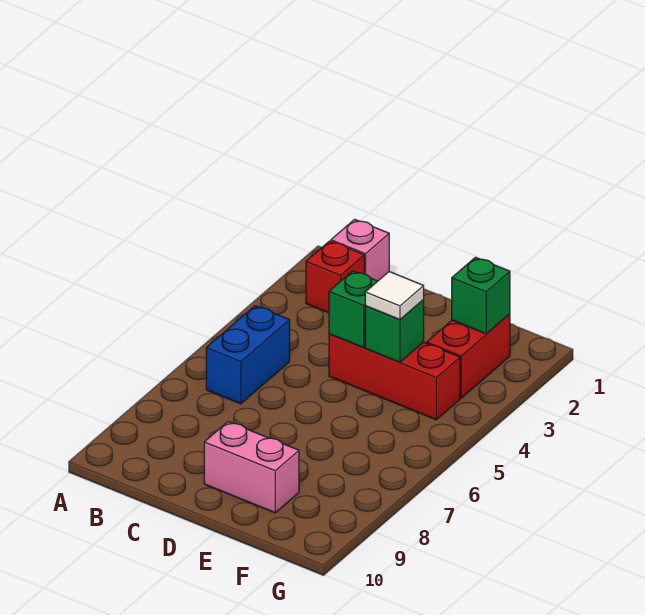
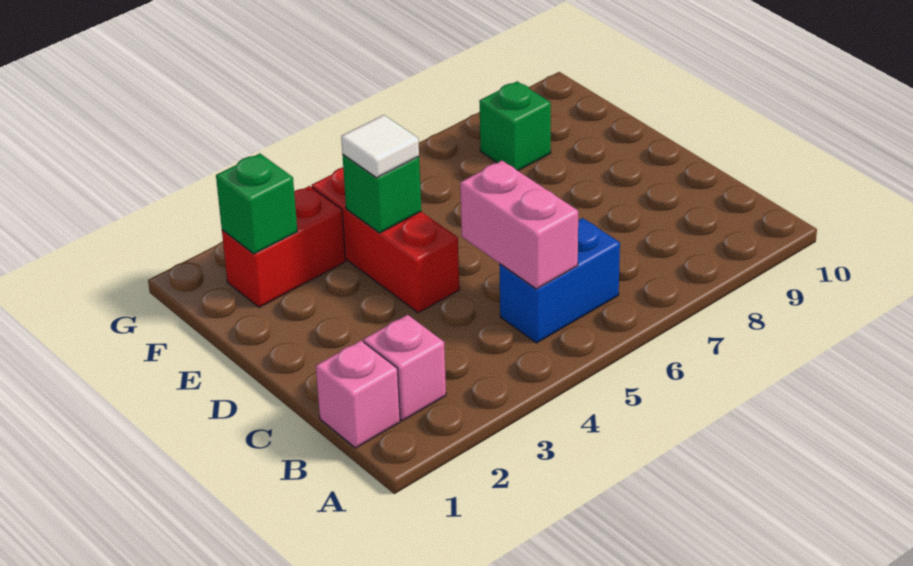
red 1x1 brick [306,241,364,313] -> pink 1x1 brick [363,315,446,421]
green 1x1 brick [329,271,377,348] -> green 1x1 brick moved to [479,81,551,171]
pink 1x2 brick [204,422,299,513] -> pink 1x2 brick moved to [460,161,578,289]

